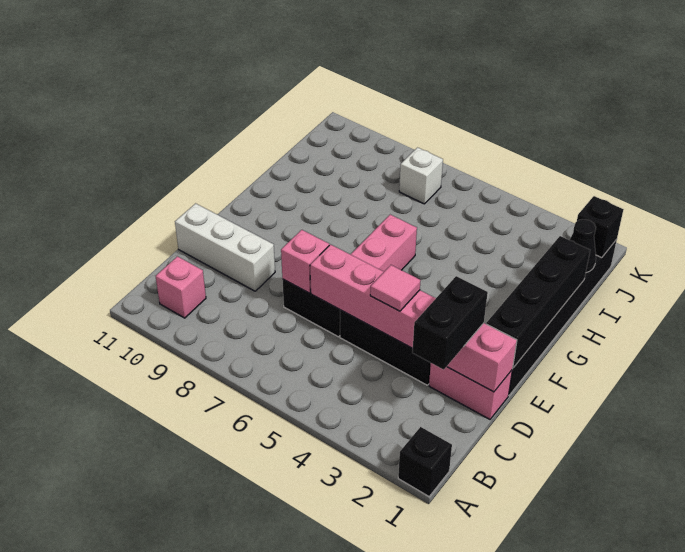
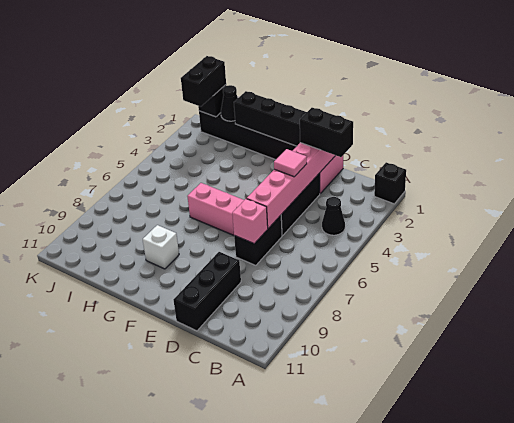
none -> black 1x1 cone [322,197,345,235]
pink 1x1 brick [156,256,206,318] -> none
white 1x3 brick [175,203,275,291] -> black 1x3 brick [174,252,241,331]
none -> black 1x2 brick [181,56,226,107]
white 1x1 brick [399,148,443,204] -> white 1x1 brick moved to [143,225,179,269]

